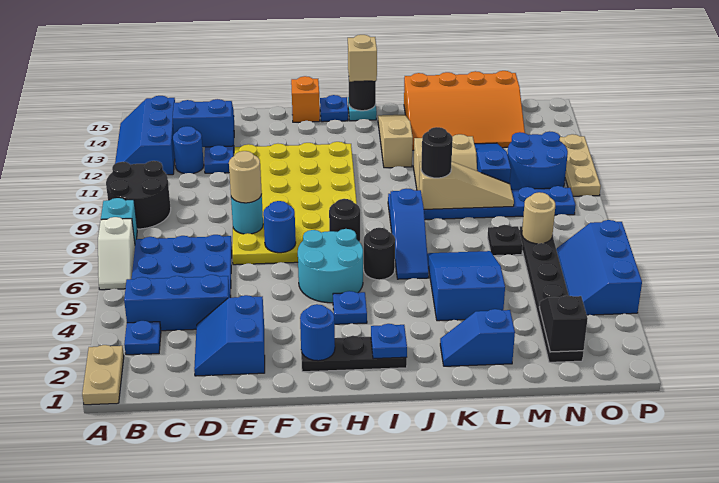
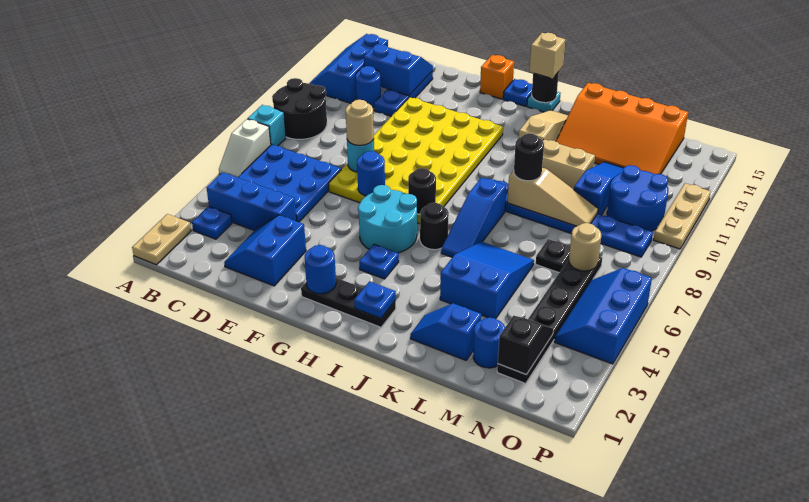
none -> blue 1x1 round brick [473,317,505,368]

